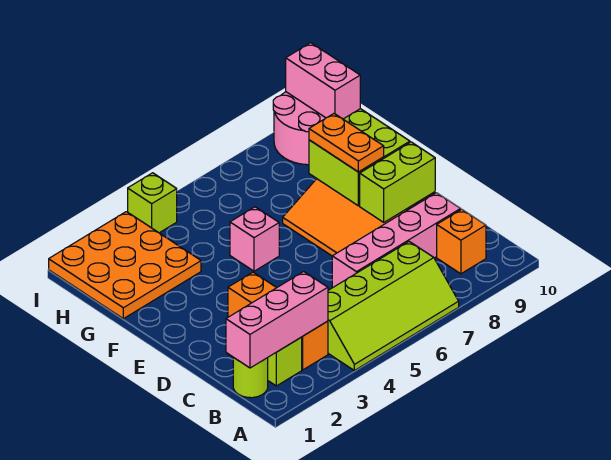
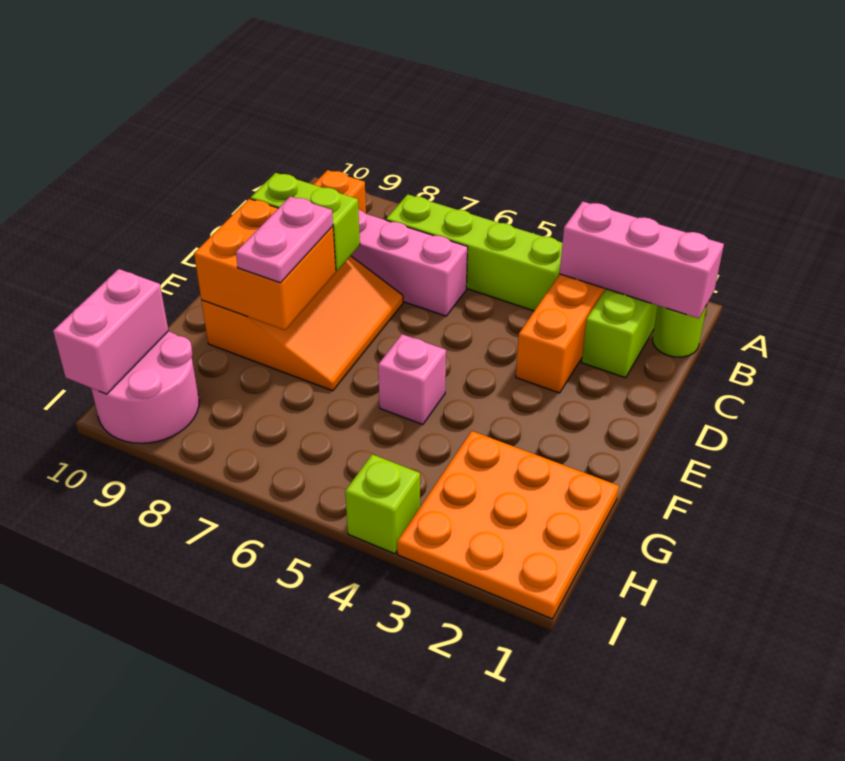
lime 2x2 brick [309,109,410,206] -> orange 2x2 brick [194,199,336,330]
orange 1x2 plate [309,114,384,172] -> pink 1x2 plate [236,196,333,283]

